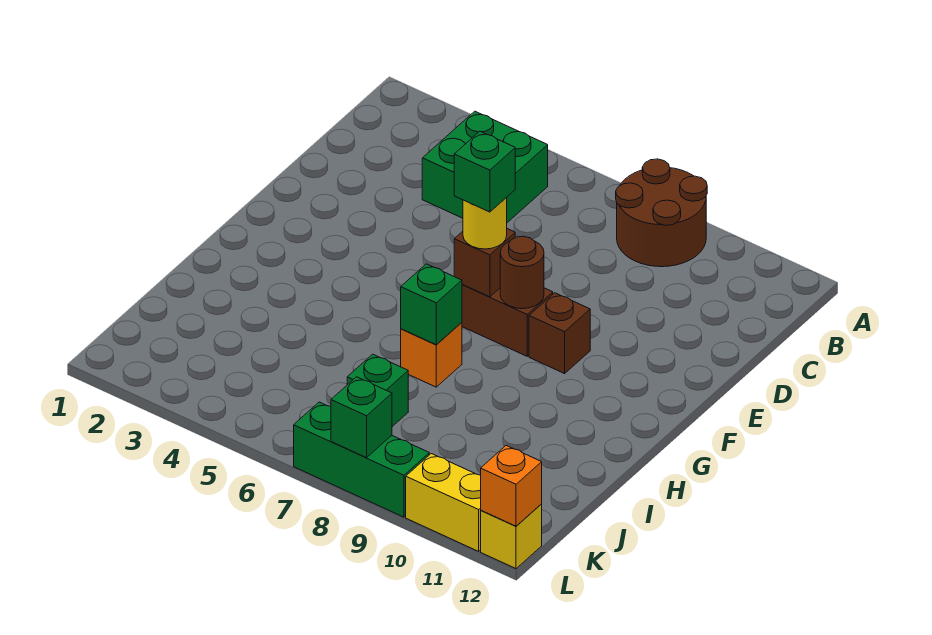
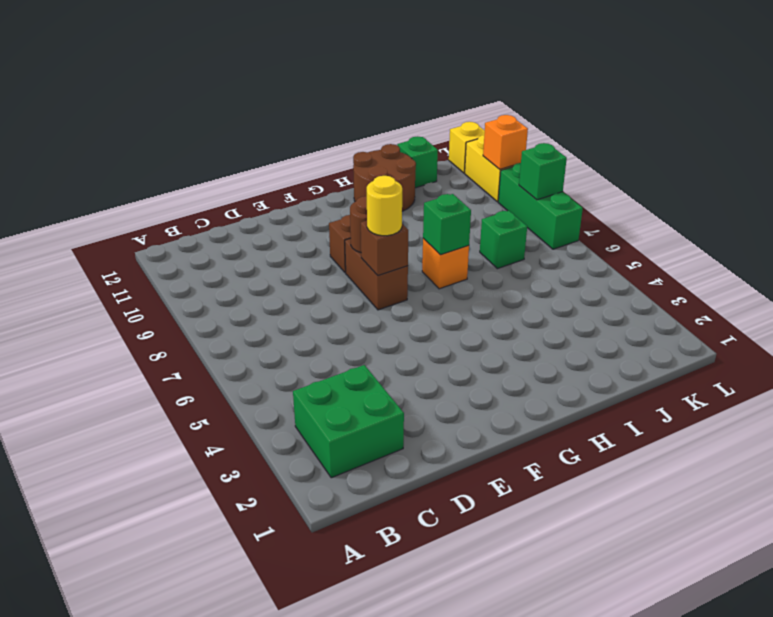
brown 2x2 round brick [616,159,707,267] -> brown 2x2 round brick moved to [353,144,416,211]
green 2x2 brick [422,111,548,223] -> green 2x2 brick moved to [293,365,404,478]
green 1x1 brick [454,131,515,212] -> green 1x1 brick moved to [397,136,438,188]
orange 1x1 brick [481,446,542,526] -> orange 1x1 brick moved to [483,115,528,169]

